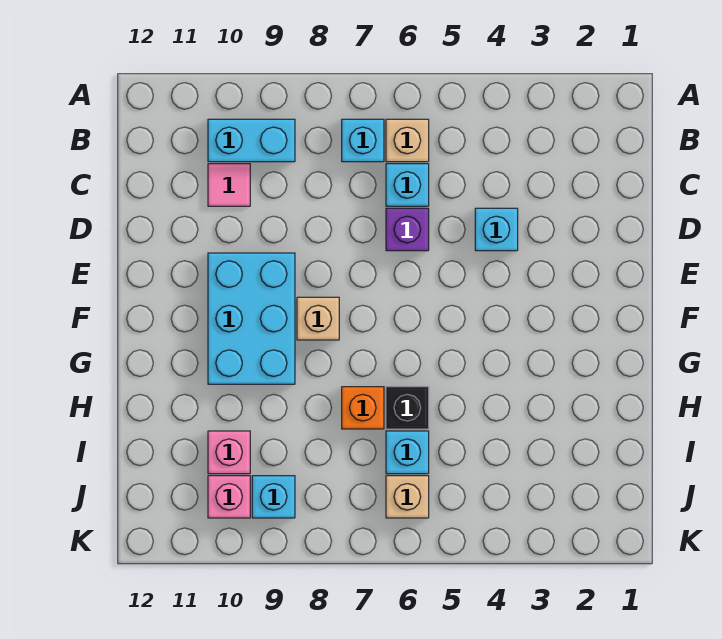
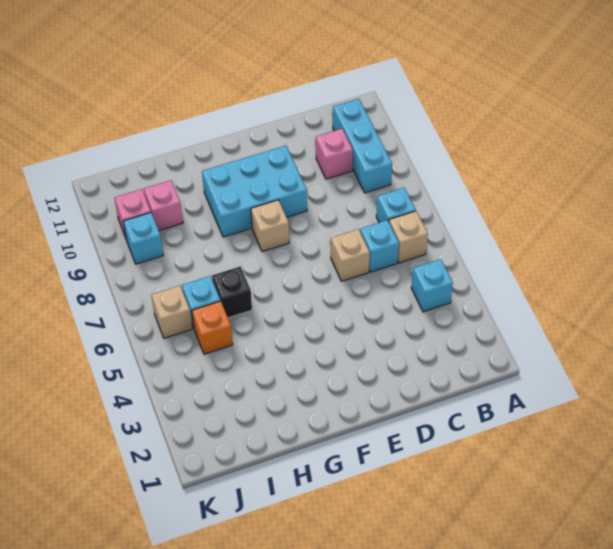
cyan 1x2 brick [208,119,295,162] -> cyan 1x3 brick [333,99,392,193]
pink 1x1 tile [208,164,250,206] -> pink 1x1 brick [316,129,353,179]
cyan 1x1 brick [475,208,518,251] -> cyan 1x1 brick moved to [411,259,453,312]
purple 1x1 brick [386,208,429,251] -> tan 1x1 brick [331,229,370,281]
orange 1x1 brick [342,387,384,429] -> orange 1x1 brick moved to [192,301,233,354]

